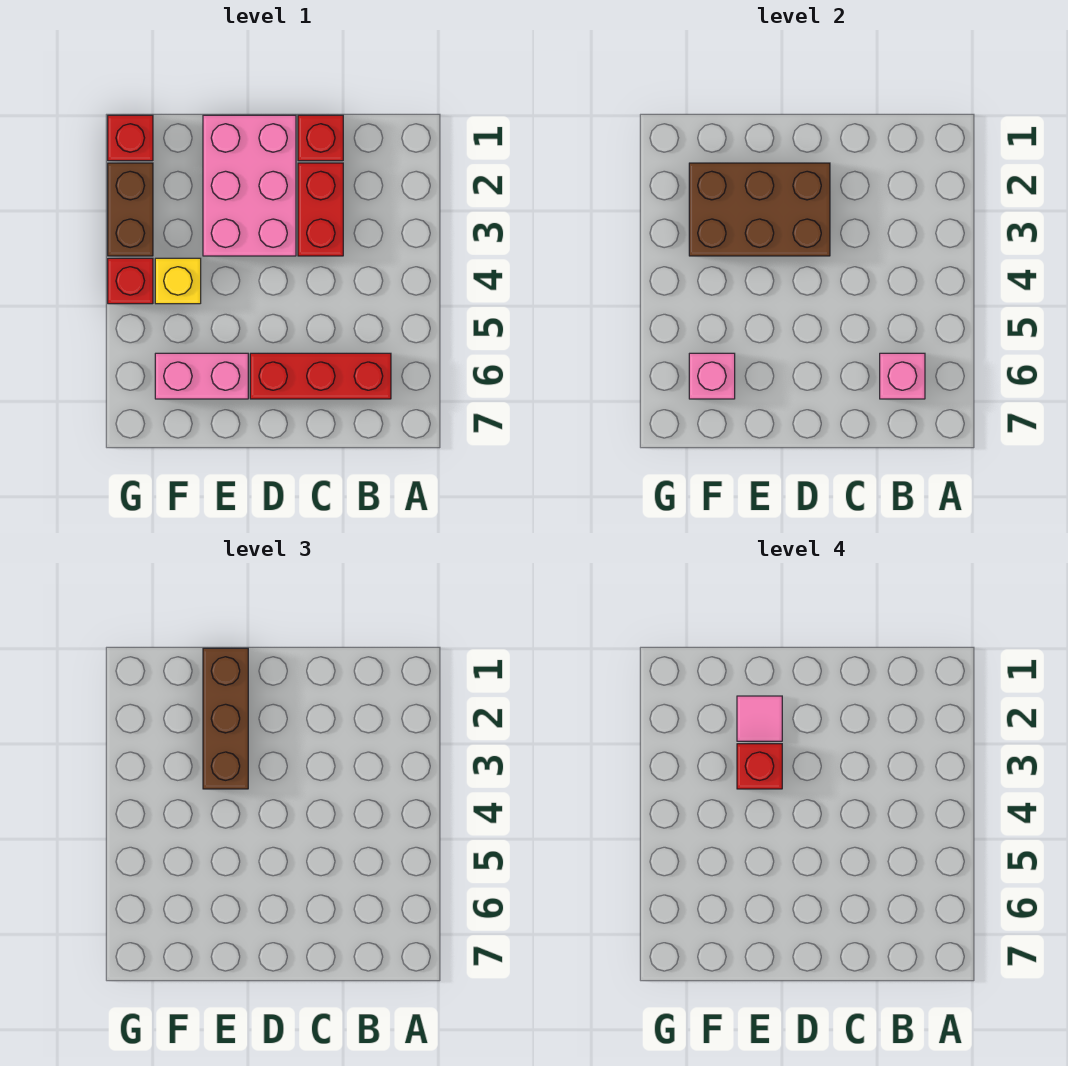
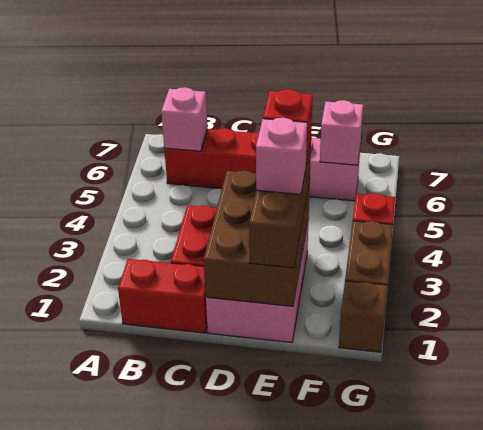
red 1x1 brick [298,115,343,161] -> red 1x2 brick [118,259,207,333]
brown 2x3 brick [689,163,830,256] -> brown 2x3 brick turned to [204,171,310,306]
pink 1x1 tile [737,696,782,741] -> pink 1x1 brick [256,118,307,194]
yellow 1x1 brick [155,258,201,304] -> none
red 1x1 brick [108,115,153,161] -> brown 1x1 brick [339,281,388,352]

